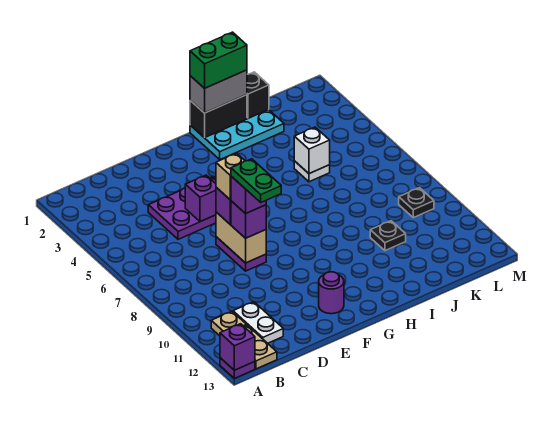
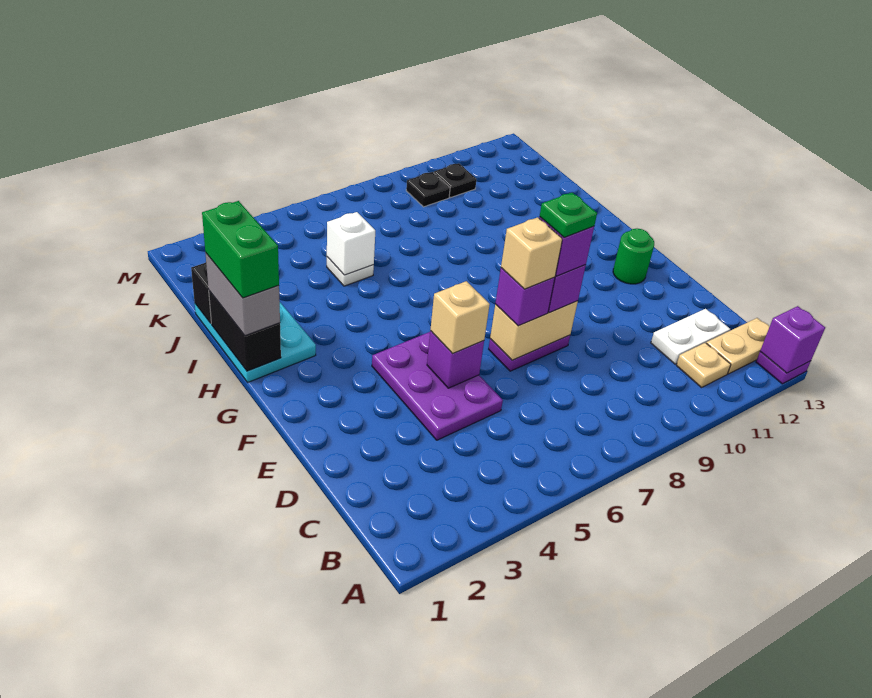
none -> tan 1x1 brick [430,281,490,354]
green 1x2 plate [231,159,281,202] -> green 1x1 plate [540,192,597,237]
purple 1x1 round brick [319,272,344,314] -> green 1x1 round brick [613,229,654,284]
black 1x1 plate [370,221,406,251] -> black 1x1 plate moved to [434,163,477,198]

